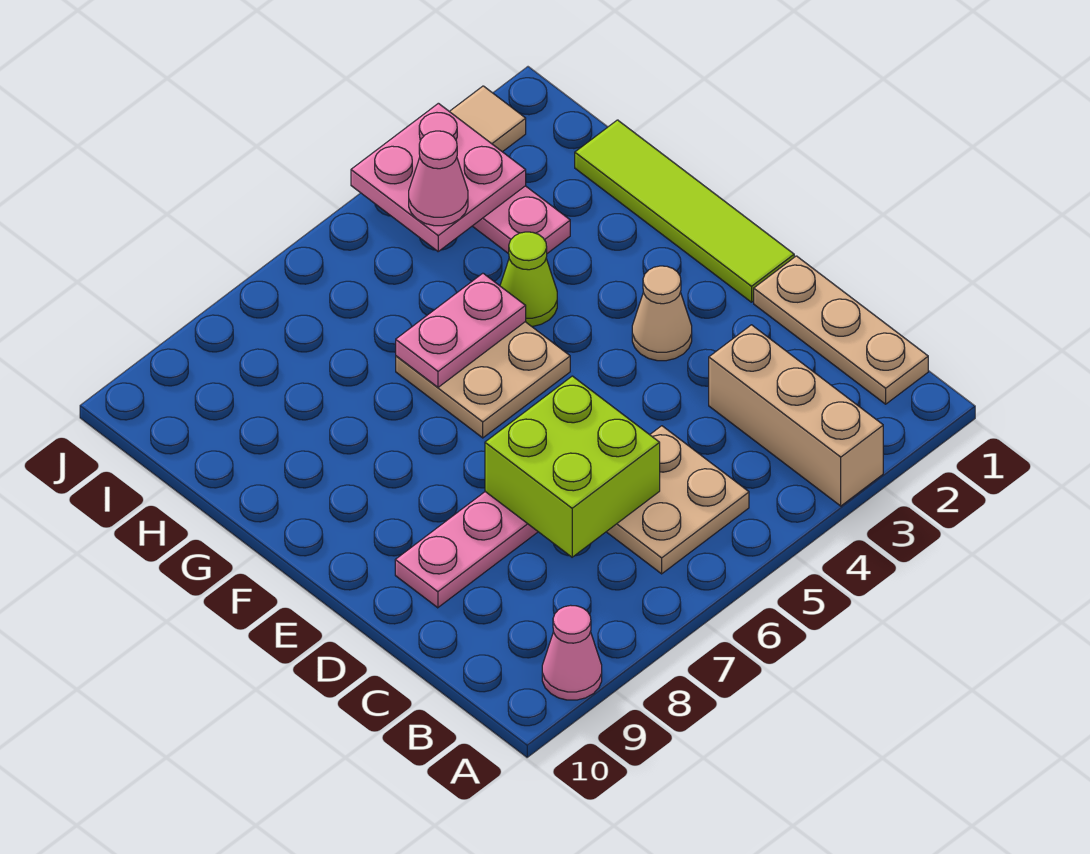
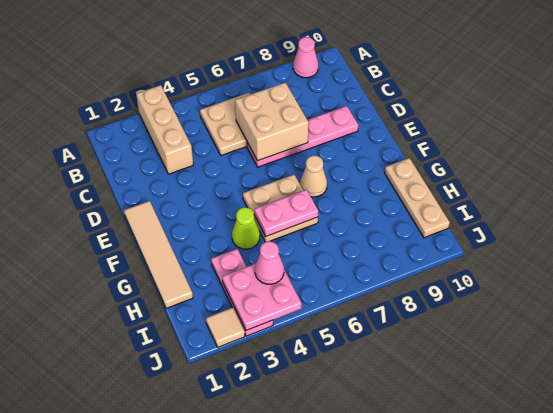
tan 1x3 plate [754,256,928,404] -> tan 1x3 plate moved to [385,158,450,238]
lime 2x2 brick [485,376,660,557] -> tan 2x2 brick [235,83,309,161]
lime 1x4 tile [575,120,794,302] -> tan 1x4 tile [124,201,193,308]
tan 1x1 cone [632,266,692,361] -> tan 1x1 cone moved to [300,155,327,197]

